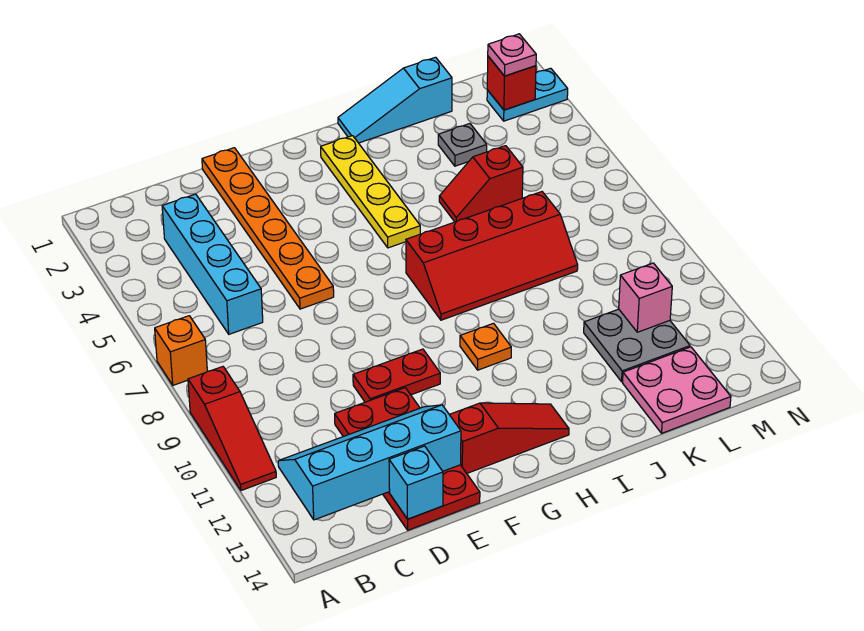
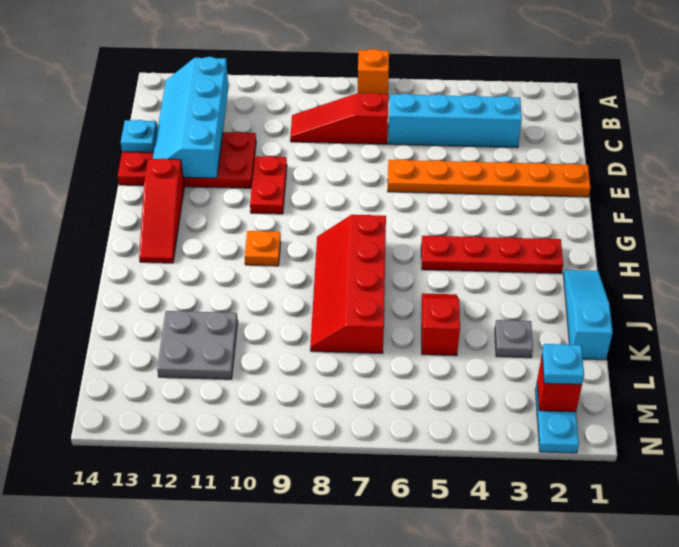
red 1x3 slope [188,367,276,491] -> red 1x3 slope moved to [290,93,388,144]
cyan 2x4 slope [278,405,461,520] -> cyan 2x4 slope turned to [153,57,228,178]
cyan 1x1 brick [389,446,443,519] -> cyan 1x1 plate [121,120,157,152]
yellow 1x4 plate [321,136,420,248] -> red 1x4 plate [421,236,563,273]
pink 2x2 plate [623,347,731,433] -> none
pink 1x1 brick [619,263,672,332] -> none
pink 1x1 plate [488,34,536,76] -> cyan 1x1 plate [542,344,584,384]

